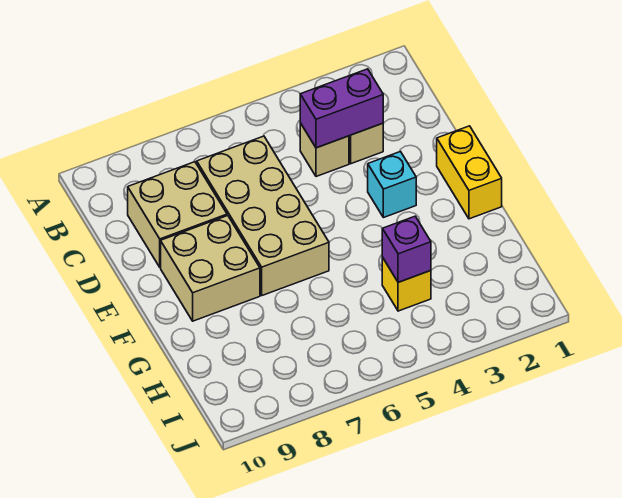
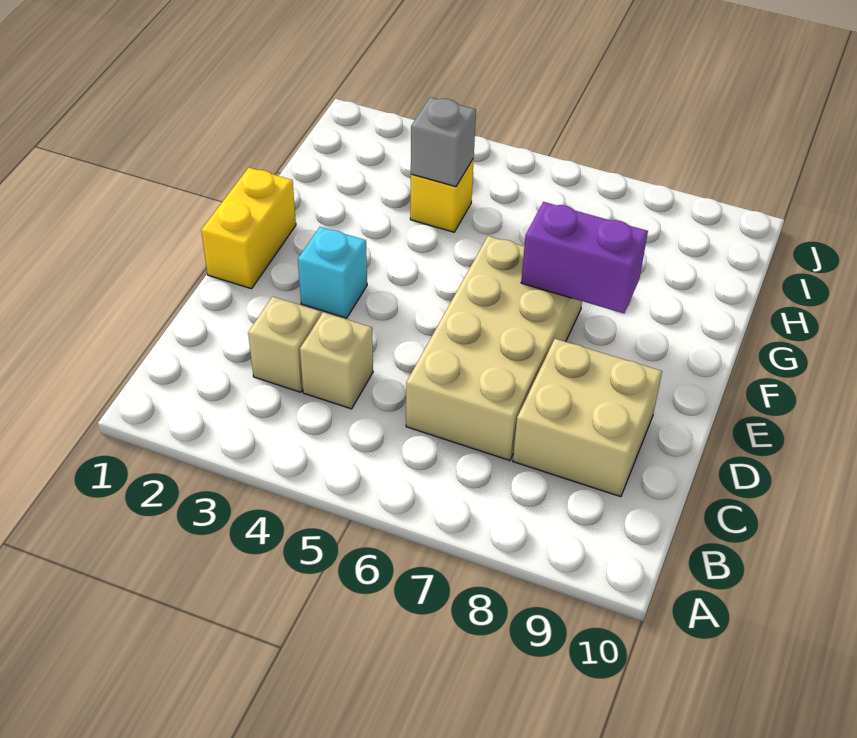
purple 1x2 brick [300,69,383,148] -> purple 1x2 brick moved to [521,202,648,313]
tan 2x2 brick [161,216,260,321] -> none
purple 1x1 brick [382,216,431,282] -> grey 1x1 brick [411,97,476,187]

